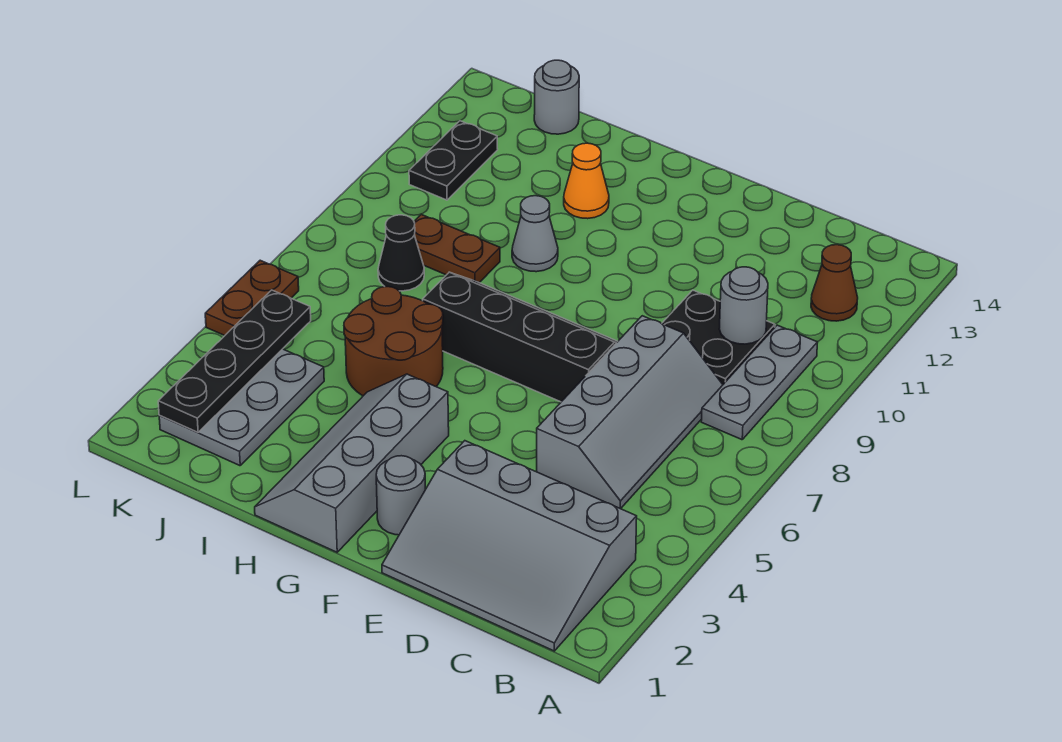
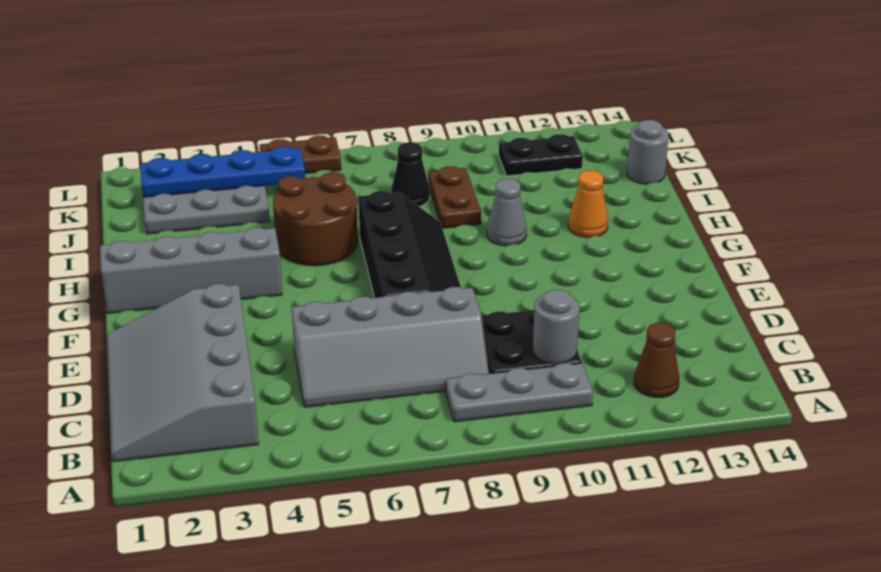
grey 1x1 round brick [376,456,425,535] -> none
black 1x4 plate [158,290,311,432] -> blue 1x4 plate [140,146,305,197]

